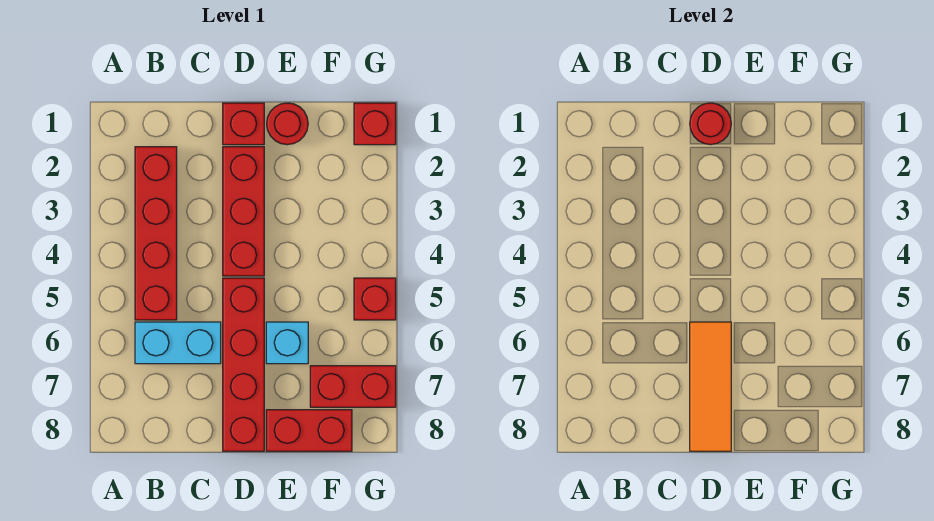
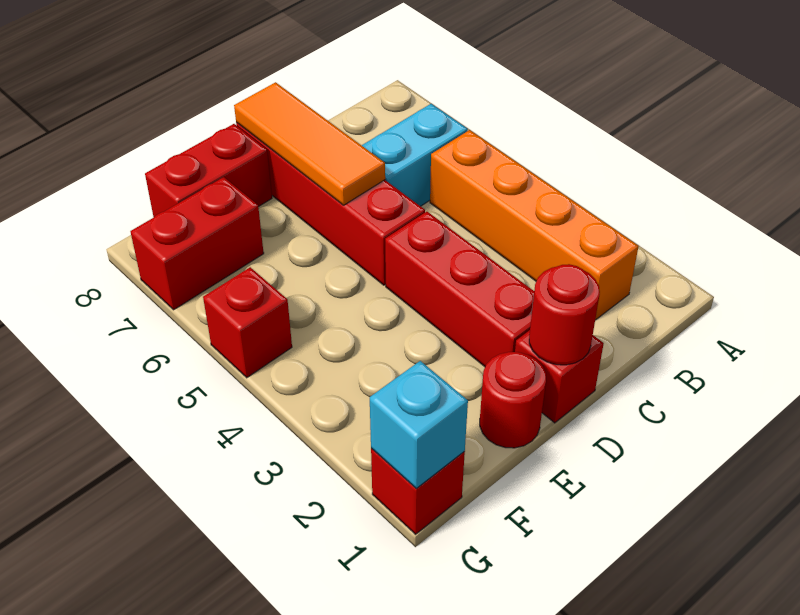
red 1x4 brick [135,147,177,320] -> orange 1x4 brick [430,130,639,320]
cyan 1x1 brick [266,322,308,364] -> cyan 1x1 brick moved to [370,361,468,488]

